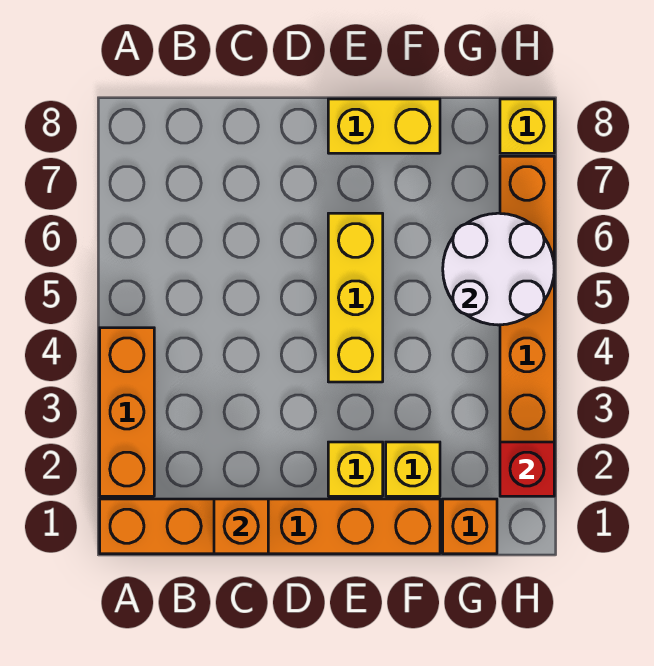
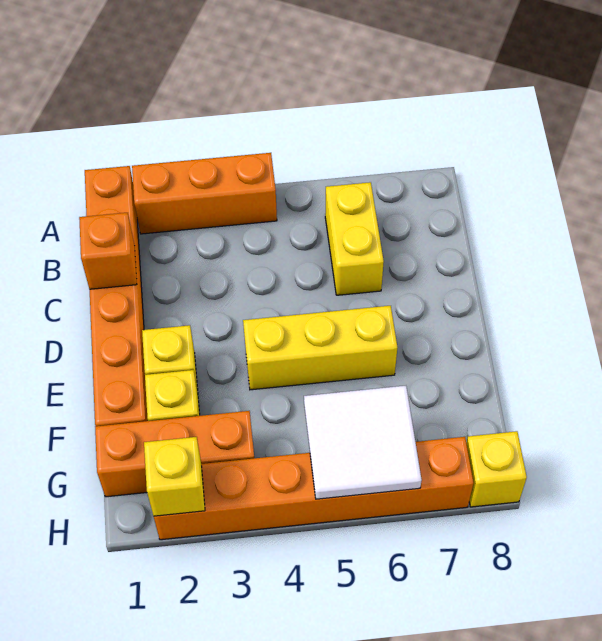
yellow 1x2 brick [328,99,440,153] -> yellow 1x2 brick moved to [325,182,384,295]
orange 1x1 brick [443,499,497,554] -> orange 1x3 brick [95,411,254,497]
white 2x2 round brick [443,213,554,325] -> white 2x2 tile [304,386,422,499]
red 1x1 brick [500,442,554,496] -> yellow 1x1 brick [144,437,205,516]

